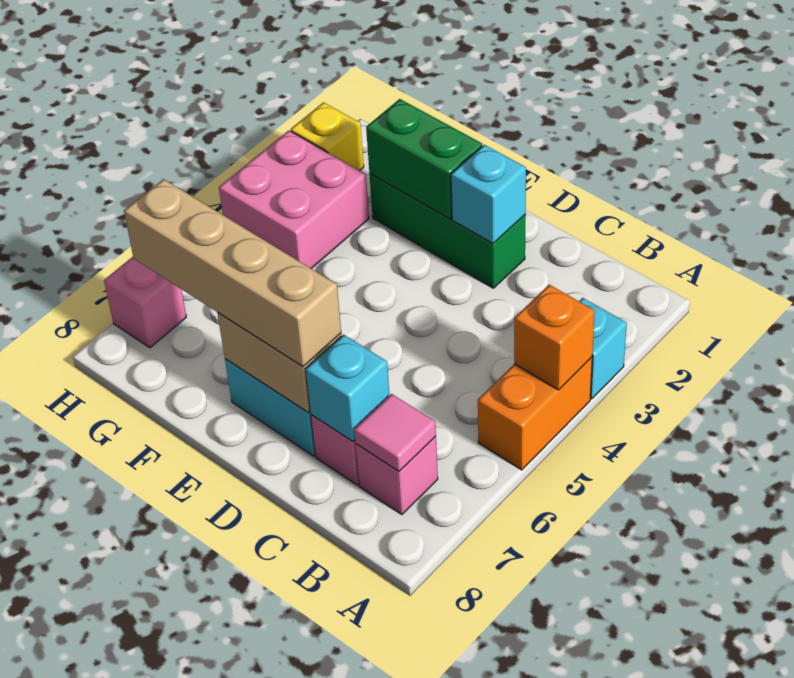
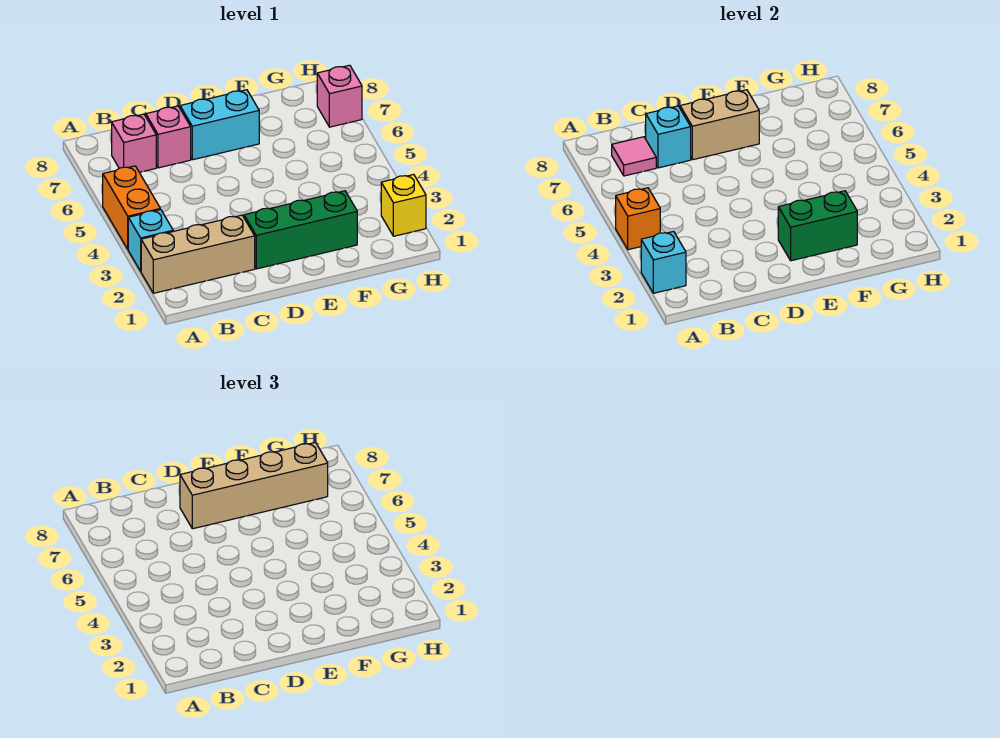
none -> tan 1x3 brick [141,215,255,293]
cyan 1x1 brick [451,145,526,243] -> cyan 1x1 brick moved to [641,231,686,293]
pink 2x2 brick [219,131,369,268] -> none

